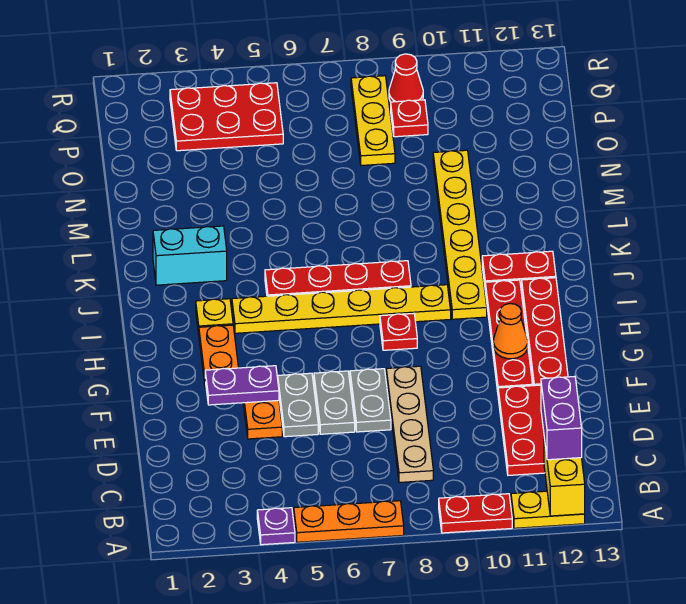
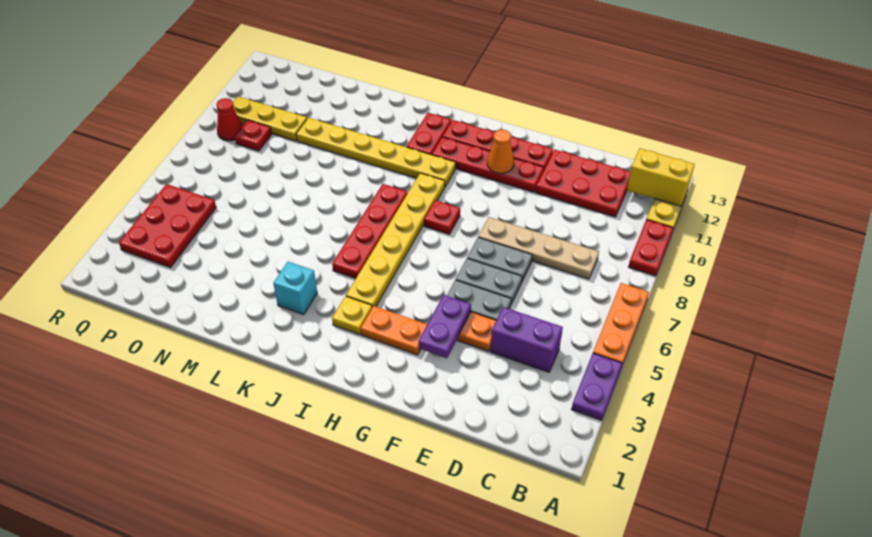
purple 1x1 plate [257,508,295,545] -> purple 1x2 plate [572,353,622,420]
purple 1x2 brick [541,377,582,460] -> purple 1x2 brick moved to [490,307,563,372]
cyan 1x2 brick [153,226,227,285] -> cyan 1x1 brick [273,262,317,315]
yellow 1x3 plate [351,76,395,165] -> yellow 1x3 plate moved to [233,97,307,141]

